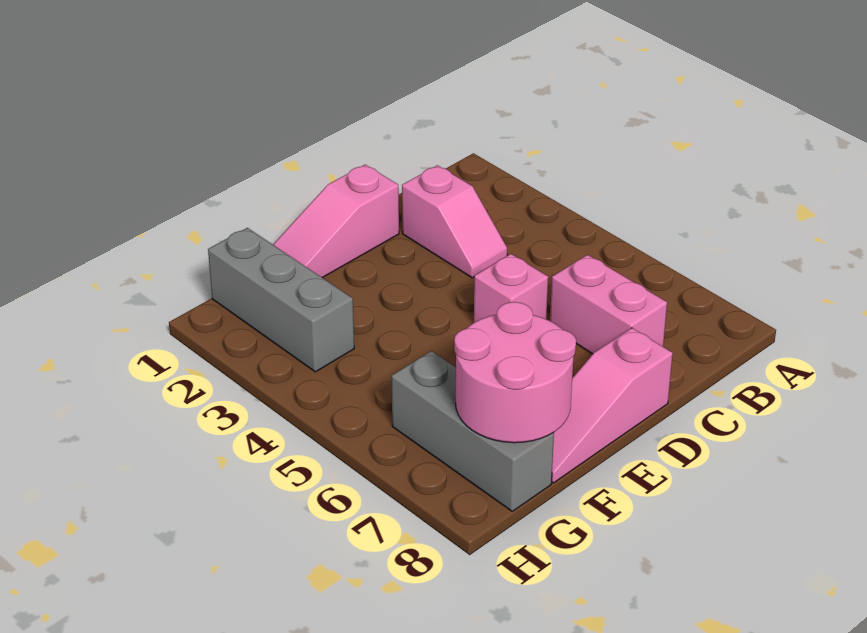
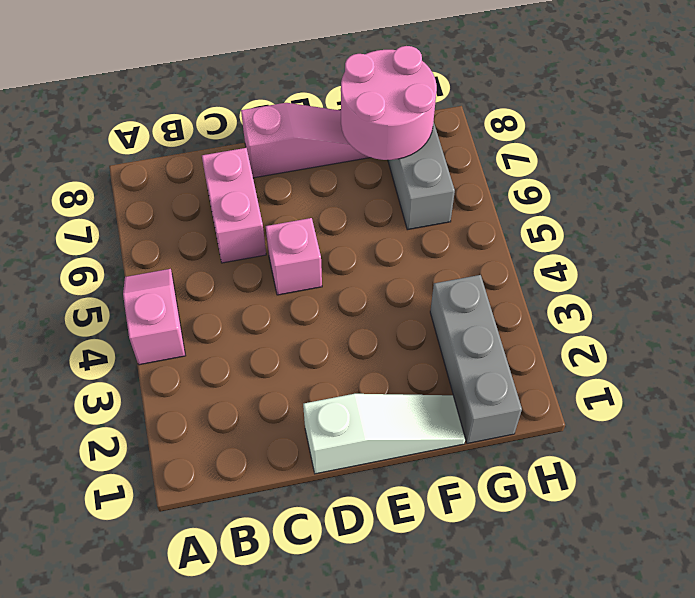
pink 1x2 slope [402,165,507,278] -> pink 1x2 slope moved to [123,269,185,365]
pink 1x3 slope [273,165,399,278] -> white 1x3 slope [303,394,465,474]

